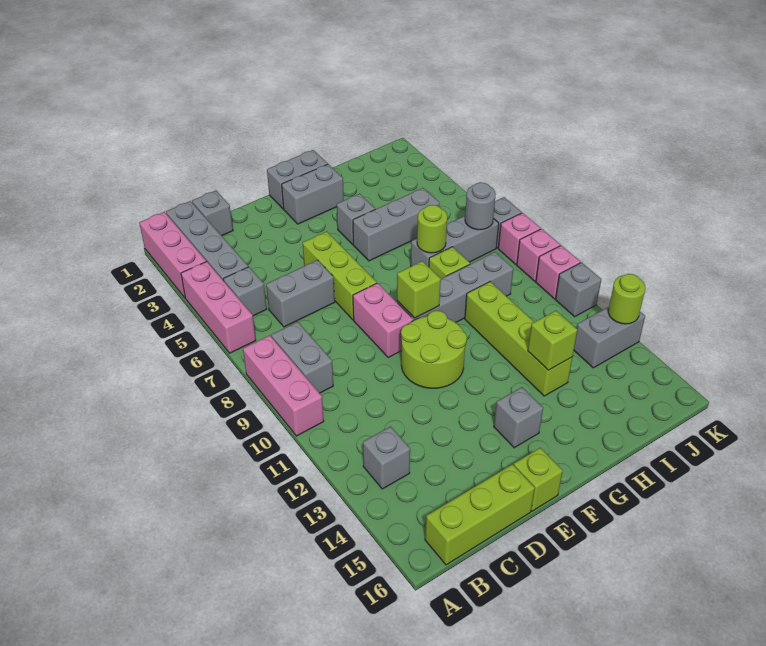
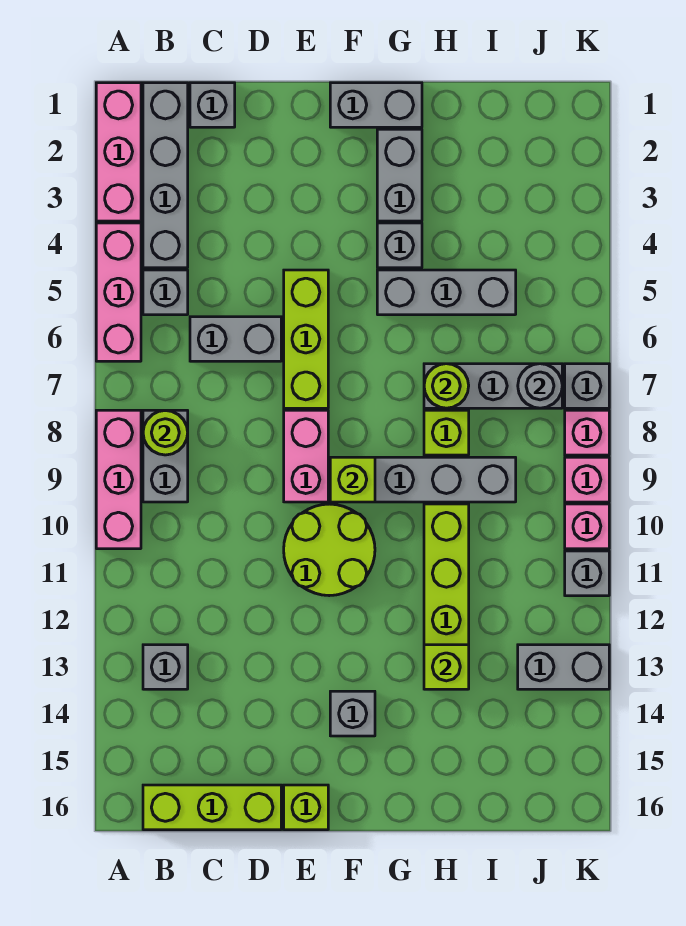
grey 1x2 brick [282,164,344,224] -> grey 1x2 brick turned to [377,129,422,221]
lime 1x1 round brick [608,274,645,324] -> lime 1x1 round brick moved to [143,410,188,455]

